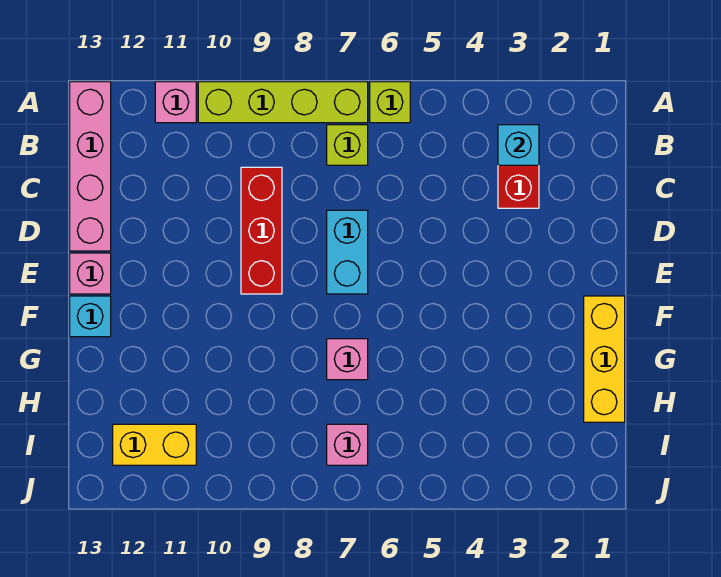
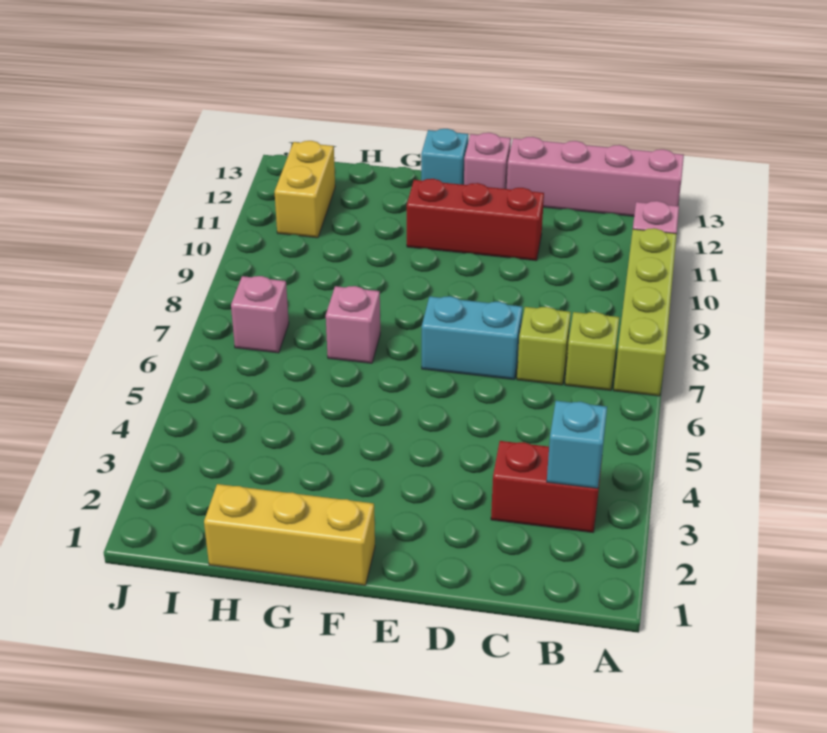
lime 1x1 brick [370,82,410,123] -> lime 1x1 brick moved to [517,307,571,385]
red 1x3 brick [241,167,282,294] -> red 1x3 brick moved to [407,179,544,261]

